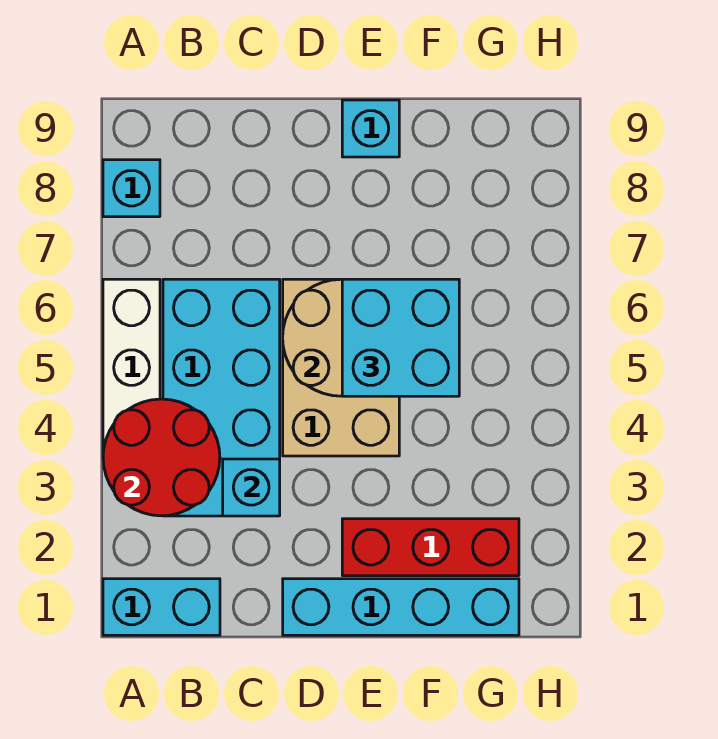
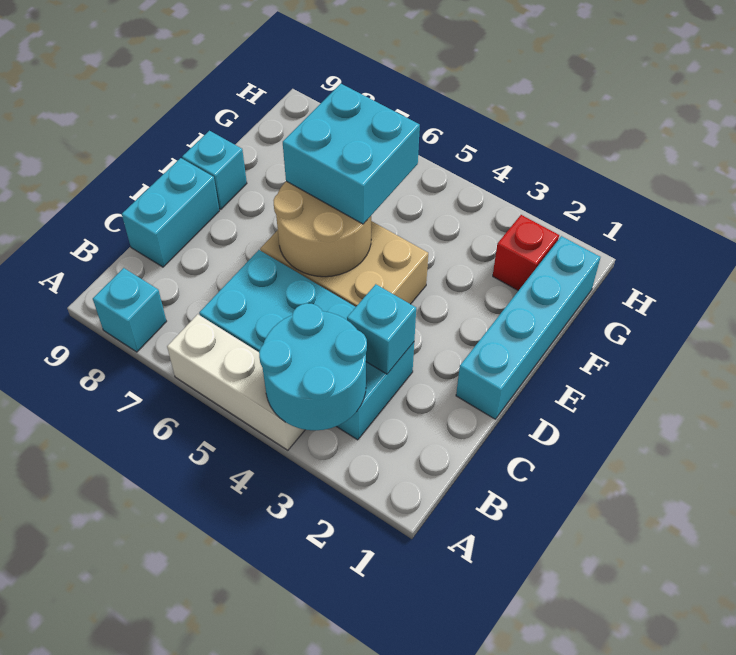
cyan 1x2 brick [103,579,220,635] -> cyan 1x2 brick moved to [122,158,219,267]
red 2x2 round brick [103,399,220,516] -> cyan 2x2 round brick [259,303,367,430]
red 1x3 brick [342,519,519,576] -> red 1x1 brick [493,215,559,291]

